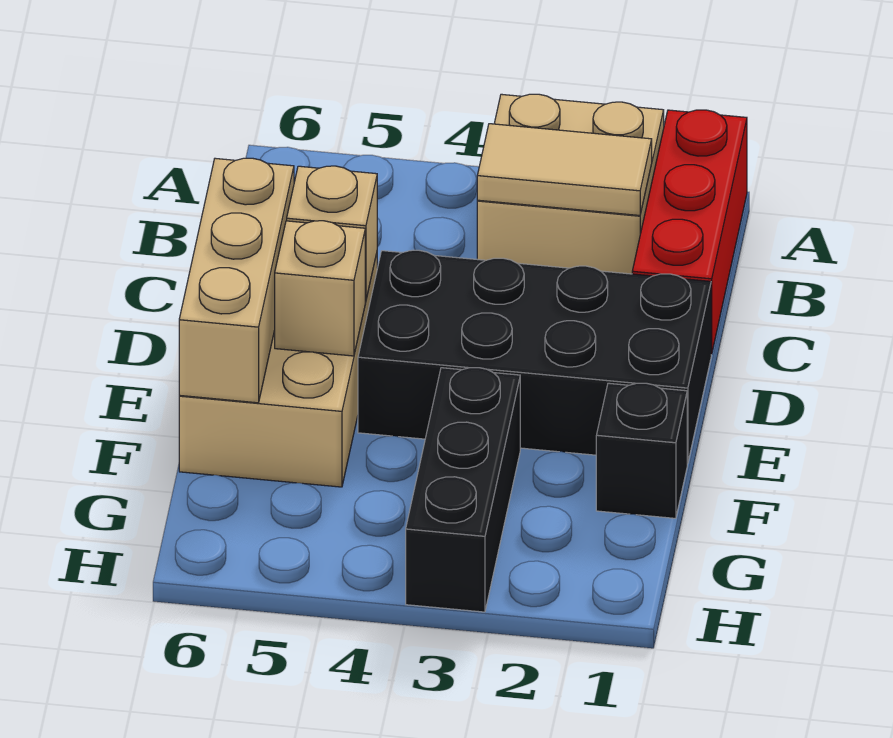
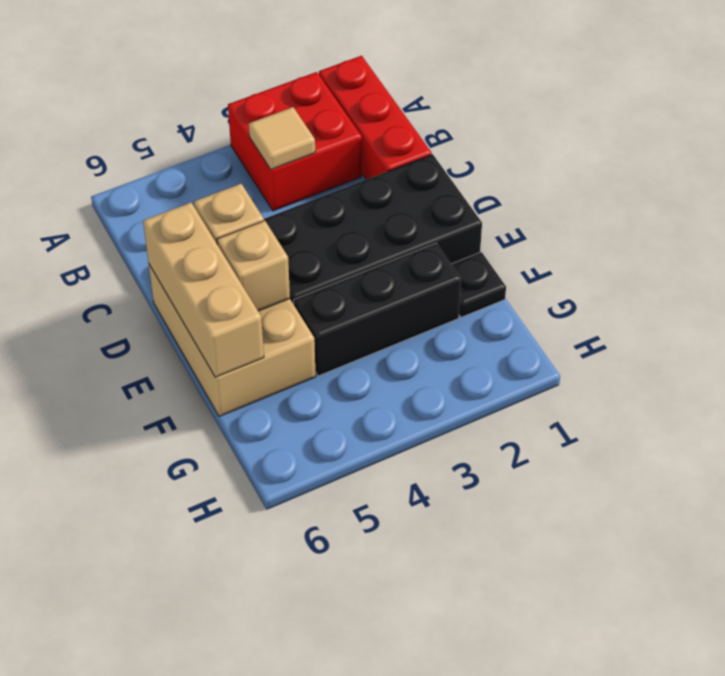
tan 2x2 brick [477,94,664,274] -> red 2x2 brick [228,72,362,211]
tan 1x2 tile [477,124,652,216] -> tan 1x1 tile [249,107,315,169]
black 1x1 brick [596,383,687,518] -> black 1x1 plate [451,252,506,317]
black 1x3 brick [406,368,520,612] -> black 1x3 brick turned to [294,243,461,376]

